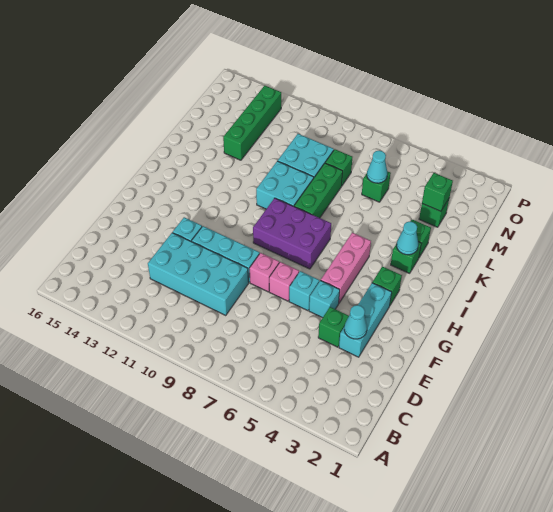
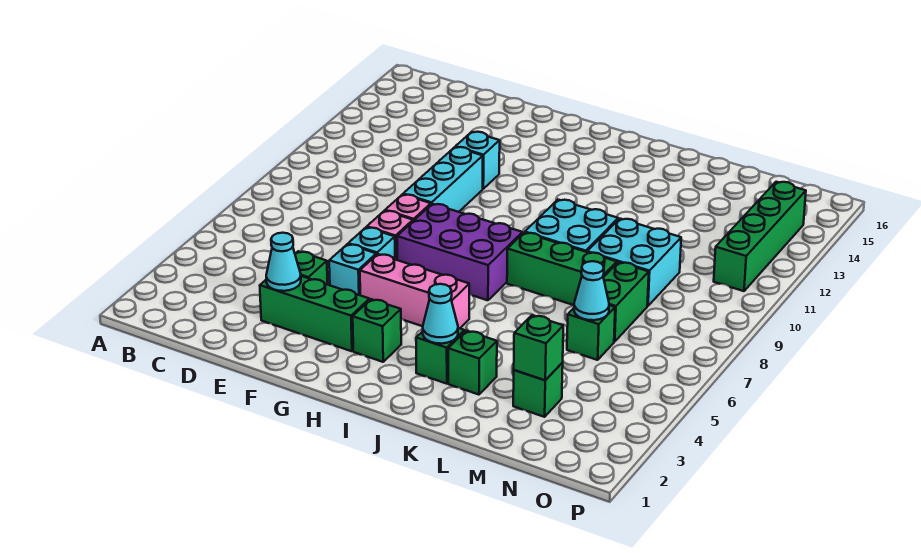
cyan 2x4 brick [148,233,249,315] -> none
cyan 1x3 brick [339,283,392,357] -> green 1x3 brick [260,276,370,351]
purple 2x3 brick [253,198,331,269] -> purple 2x3 brick turned to [397,204,522,300]
green 1x4 brick [223,85,281,160] -> green 1x4 brick turned to [714,182,806,291]
green 1x1 brick [325,149,352,185] -> green 1x2 brick [603,262,649,342]

